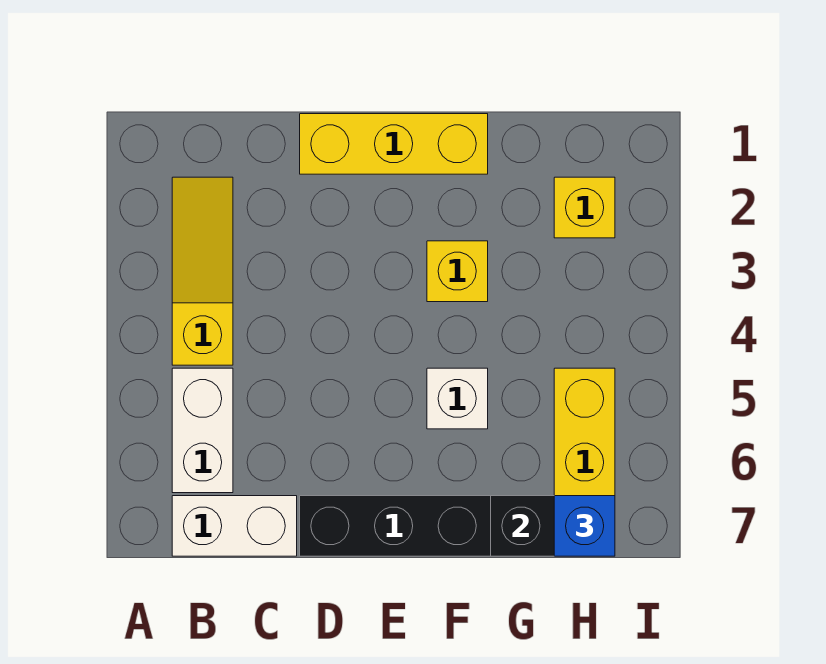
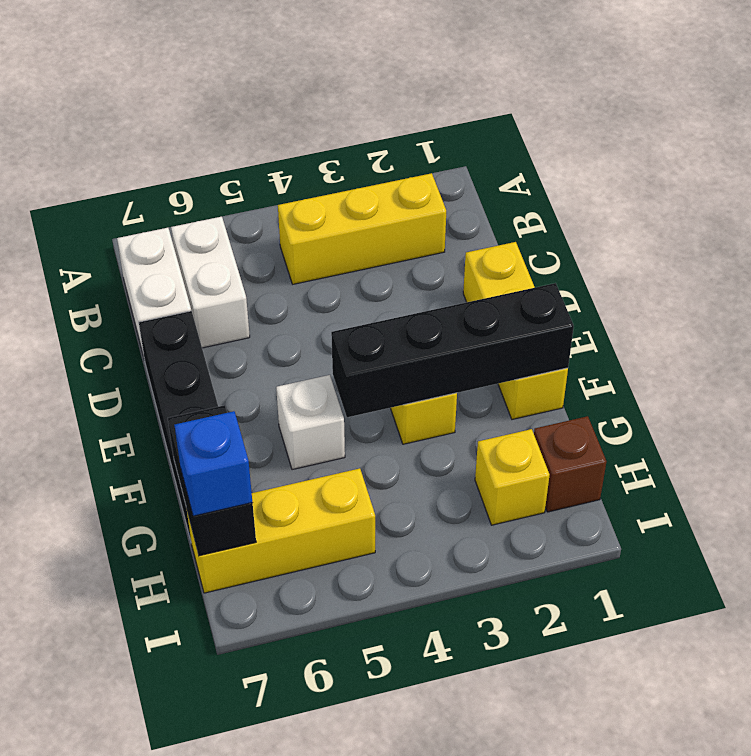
yellow 1x3 slope [172,177,233,365] -> yellow 1x3 brick [278,173,446,284]
white 1x2 brick [172,368,233,493] -> white 1x2 brick turned to [171,217,250,348]
none -> black 1x4 brick [331,283,574,417]
none -> brown 1x1 brick [534,416,606,512]

